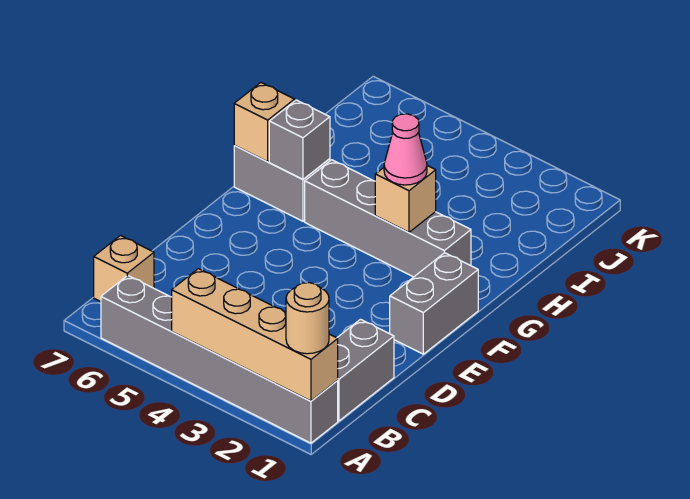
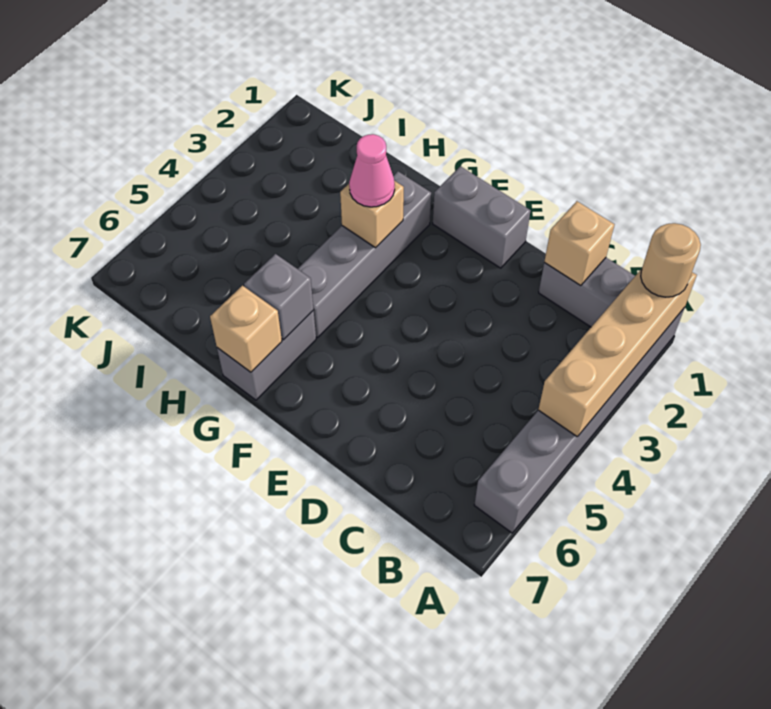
tan 1x1 brick [94,236,154,302] -> tan 1x1 brick moved to [544,201,615,286]

